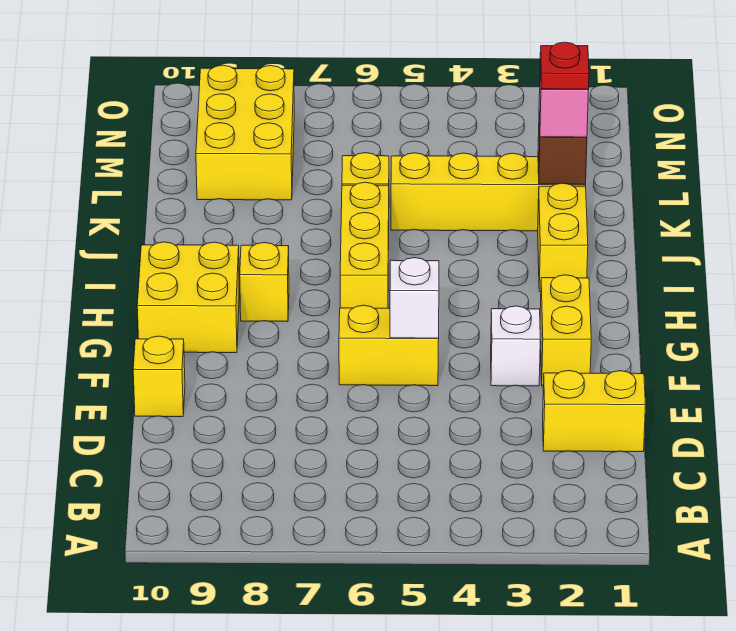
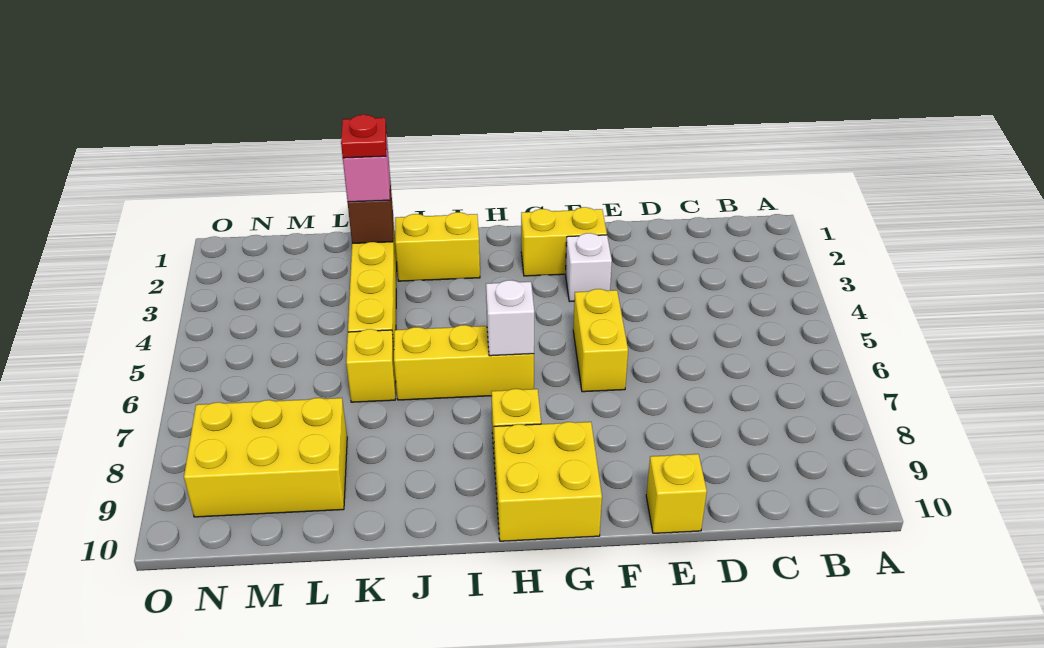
yellow 1x2 brick [543,370,646,452] -> none
white 1x1 brick [390,258,439,338] -> white 1x1 brick moved to [486,280,534,356]

